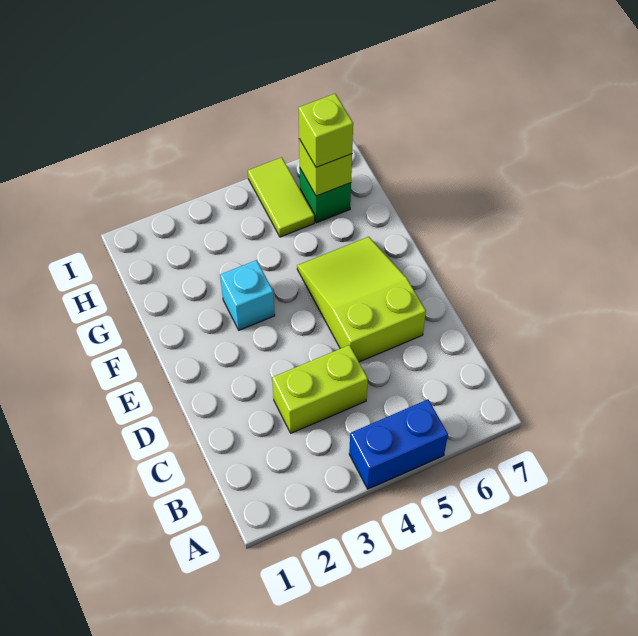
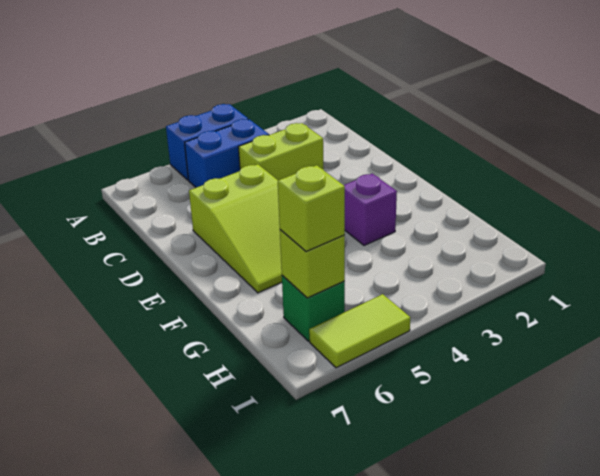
none -> blue 1x2 brick [185,119,269,188]
cyan 1x1 brick [220,260,275,330] -> purple 1x1 brick [344,174,397,245]
lime 1x2 tile [248,157,314,237] -> lime 1x2 tile turned to [309,294,410,368]

